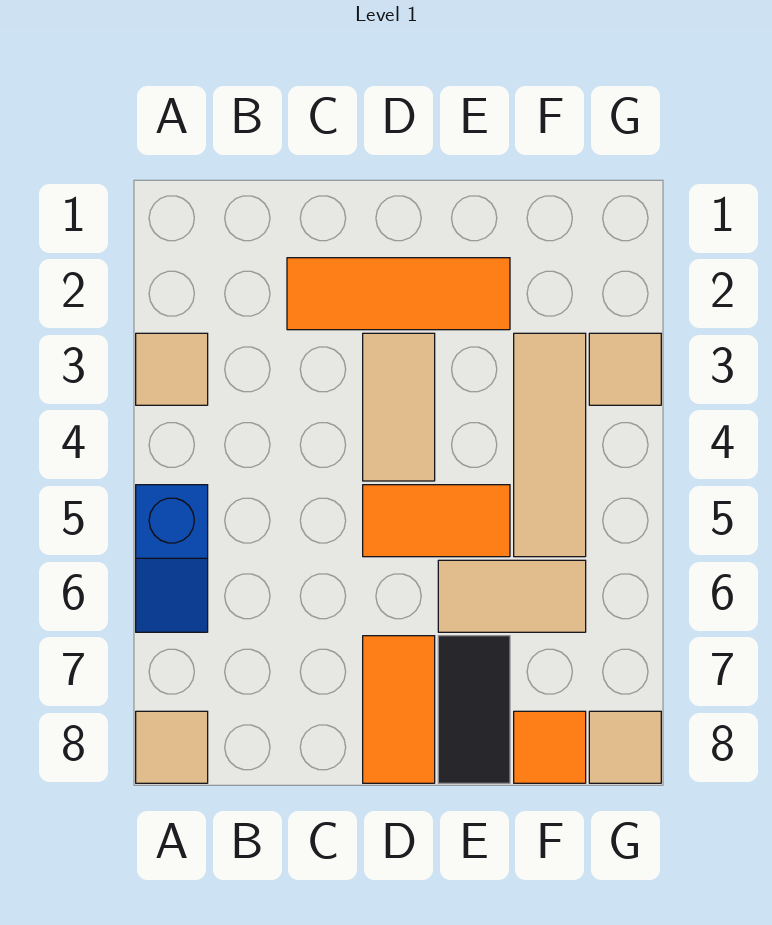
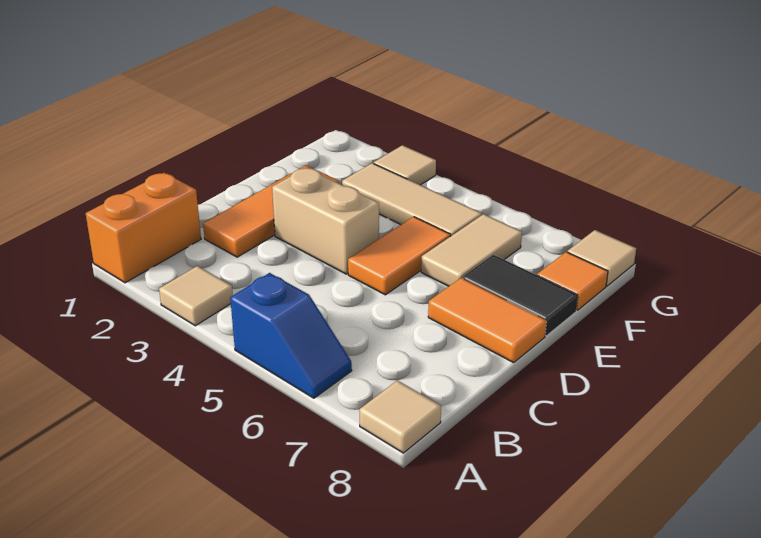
none -> orange 1x2 brick [86,173,201,283]
tan 1x2 tile [363,333,435,481] -> tan 1x2 brick [272,168,379,274]

